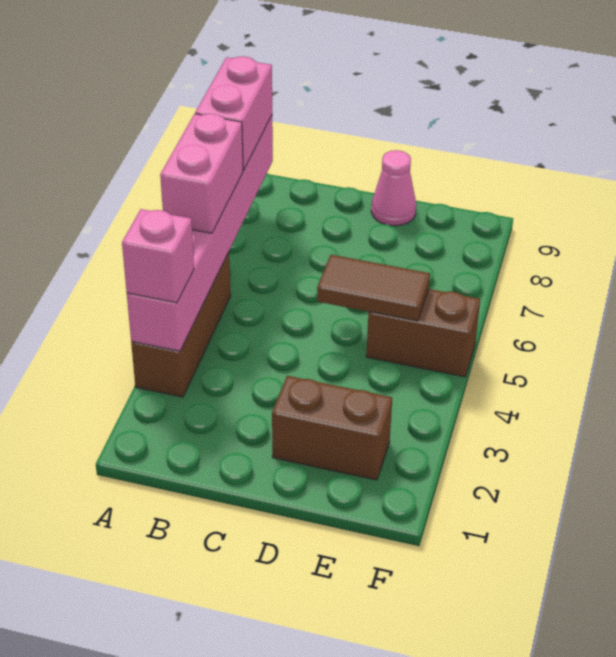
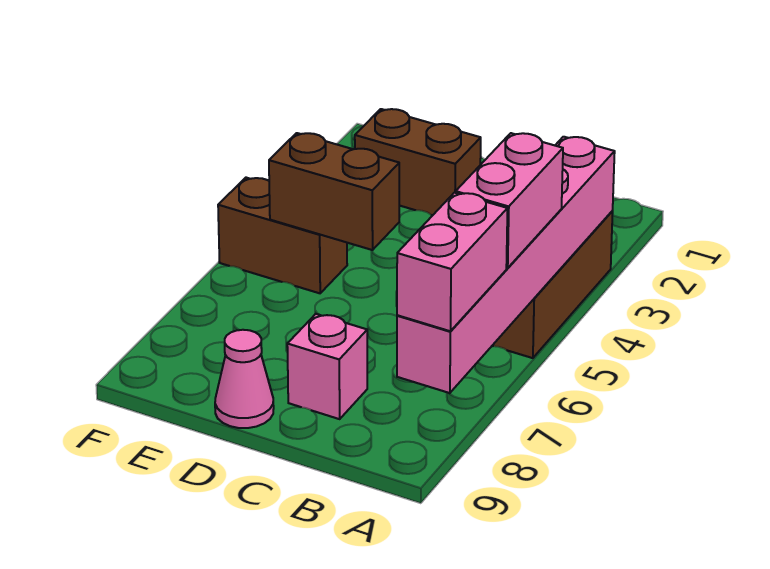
pink 1x1 brick [122,209,194,303] -> pink 1x1 brick moved to [287,314,367,419]
brown 1x2 tile [317,255,430,321] -> brown 1x2 brick [269,133,399,250]

